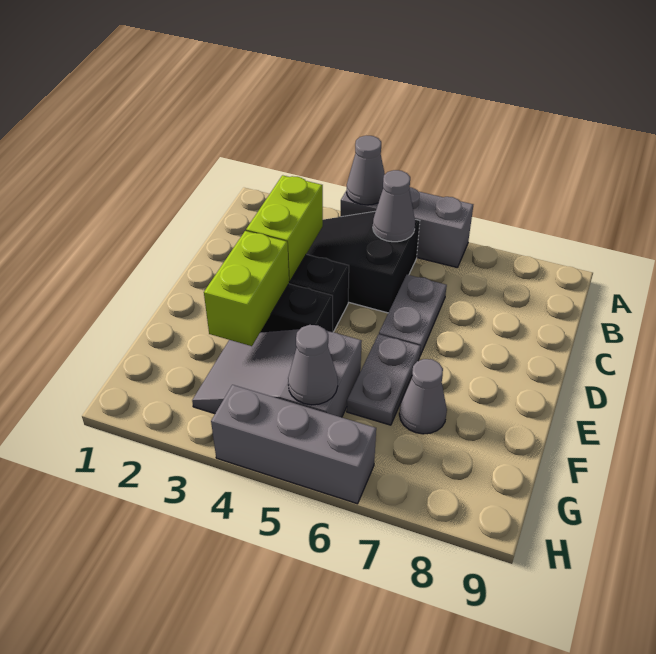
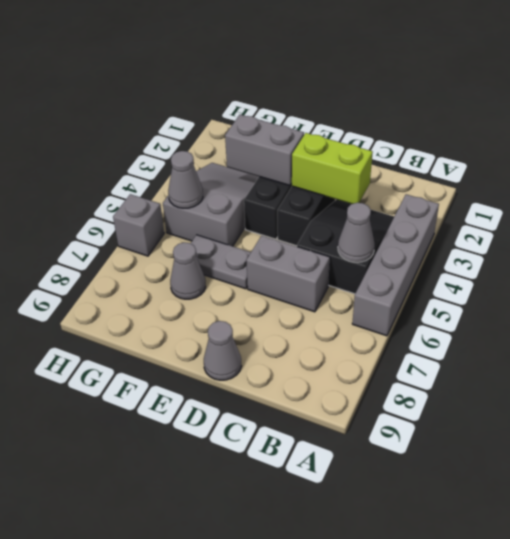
grey 1x3 brick [341,187,473,268] -> grey 1x4 brick [352,194,439,336]
grey 1x1 cone [347,136,385,205] -> grey 1x1 cone moved to [204,321,242,380]
grey 1x2 plate [379,275,447,355] -> grey 1x2 brick [246,236,330,312]
lime 1x2 brick [204,231,289,346] -> grey 1x2 brick [225,115,304,186]
grey 1x3 brick [211,385,376,504] -> grey 1x1 brick [113,194,164,256]

